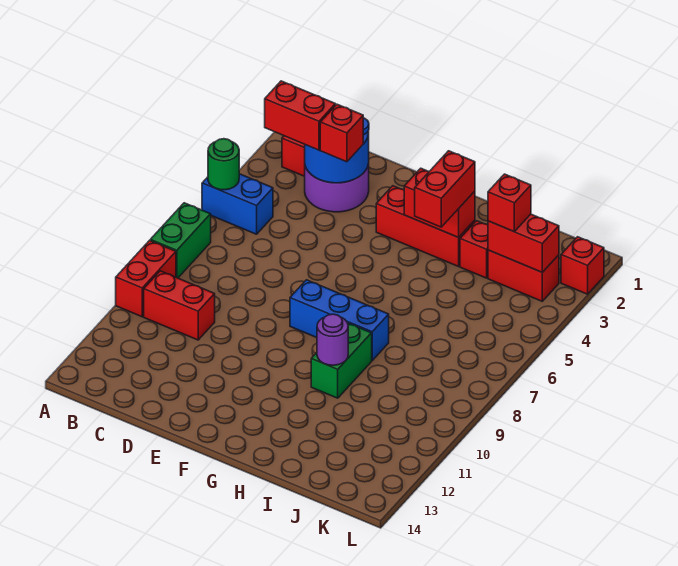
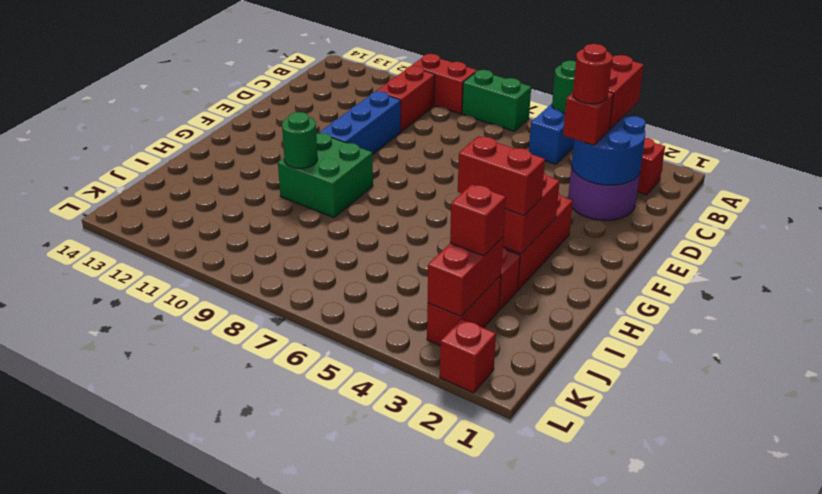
none -> red 1x1 round brick [573,44,612,104]
blue 1x3 brick [290,280,389,360] -> blue 1x3 brick moved to [319,91,401,155]
green 1x2 brick [311,323,372,398] -> green 2x2 brick [278,133,373,217]
purple 1x1 round brick [317,314,348,365] -> green 1x1 round brick [282,112,318,168]

